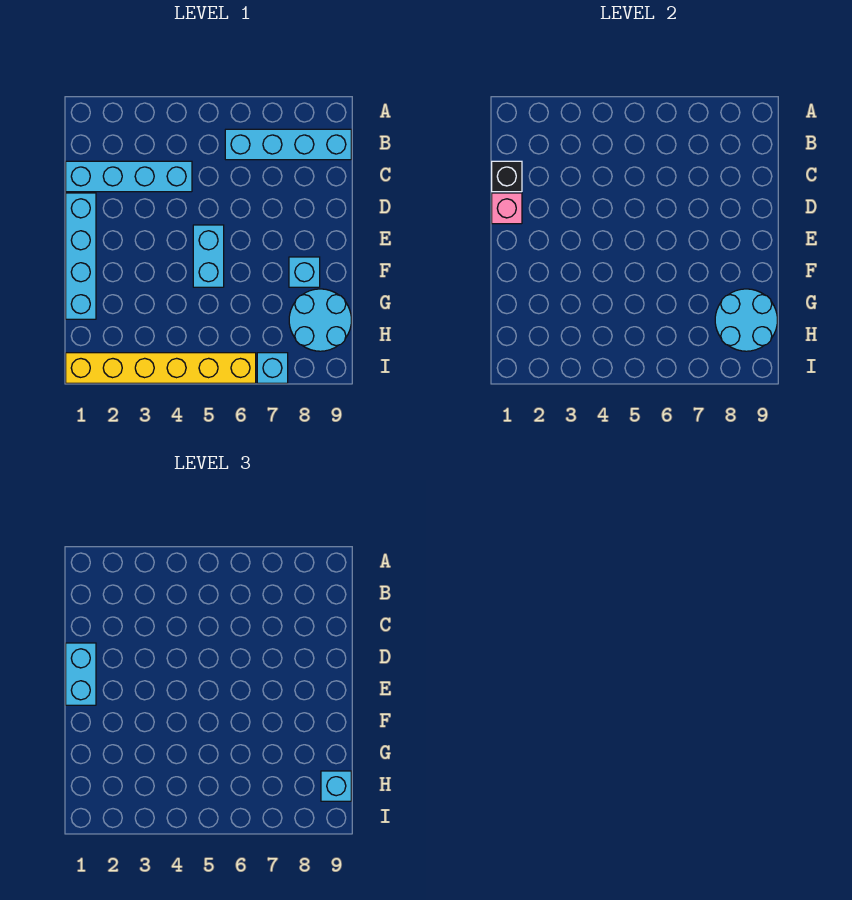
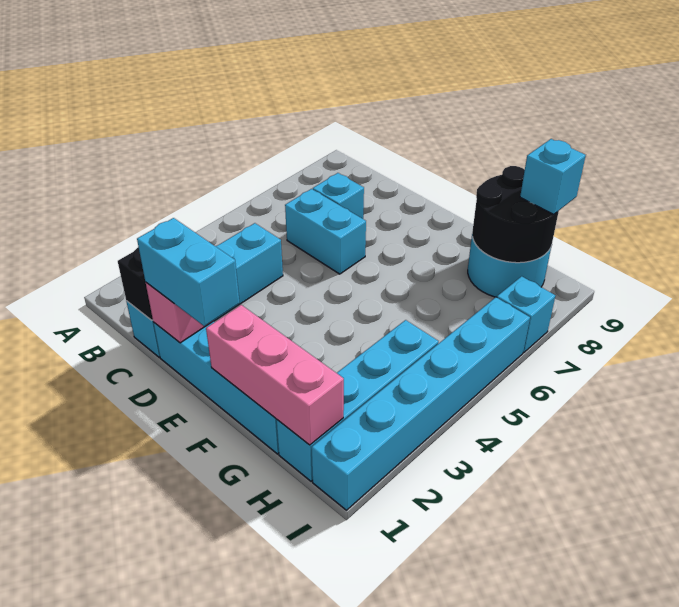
cyan 1x4 brick [225,129,351,160] -> cyan 1x4 brick moved to [276,320,439,481]
cyan 1x2 brick [193,225,224,287] -> cyan 1x2 brick moved to [285,189,366,274]
none -> pink 1x3 brick [206,305,344,445]
cyan 1x1 brick [289,257,320,287] -> cyan 1x1 brick moved to [313,173,364,219]
cyan 2x2 round brick [715,289,777,351] -> black 2x2 round brick [472,166,559,263]
yellow 1x6 brick [66,353,256,383] -> cyan 1x6 brick [312,297,530,510]

